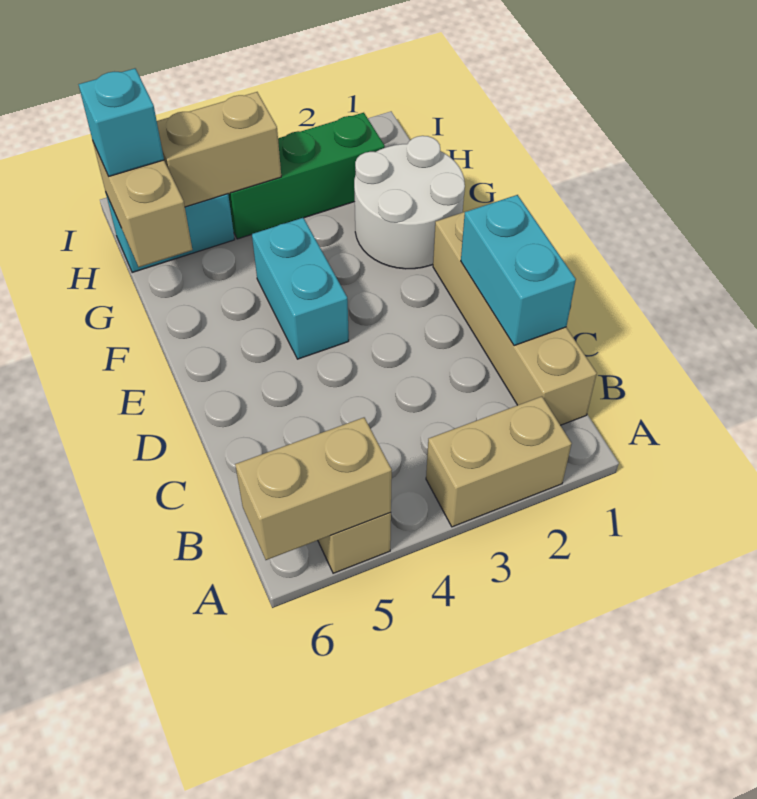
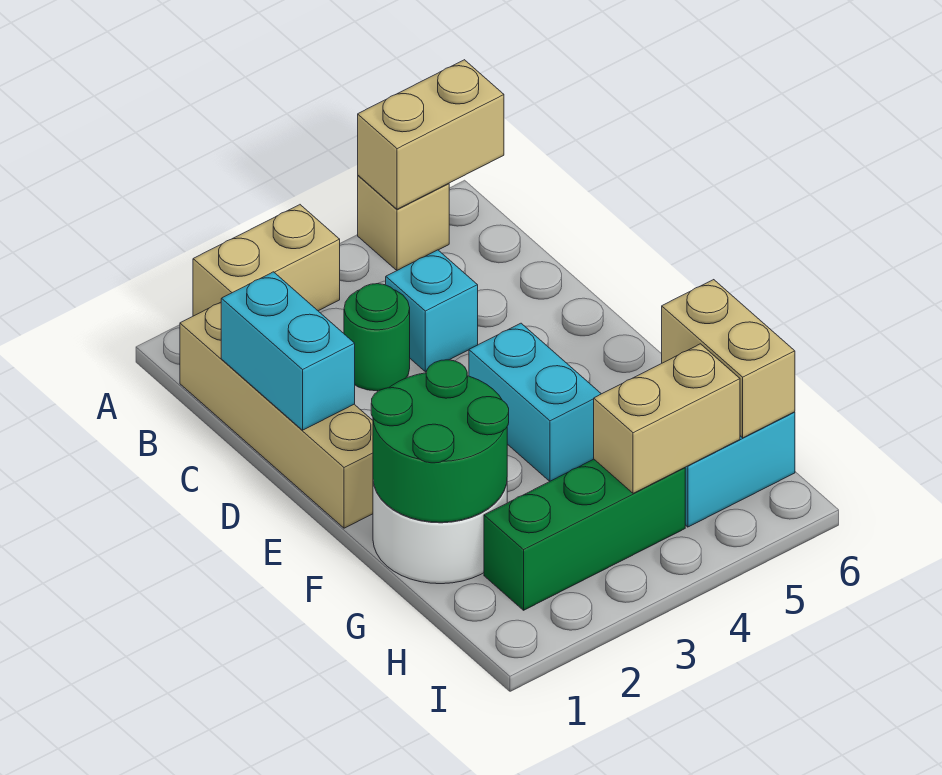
none -> green 1x1 round brick [344,284,410,391]
none -> green 2x2 round brick [371,360,509,522]
cyan 1x1 brick [79,68,164,176] -> cyan 1x1 brick moved to [386,250,478,372]

